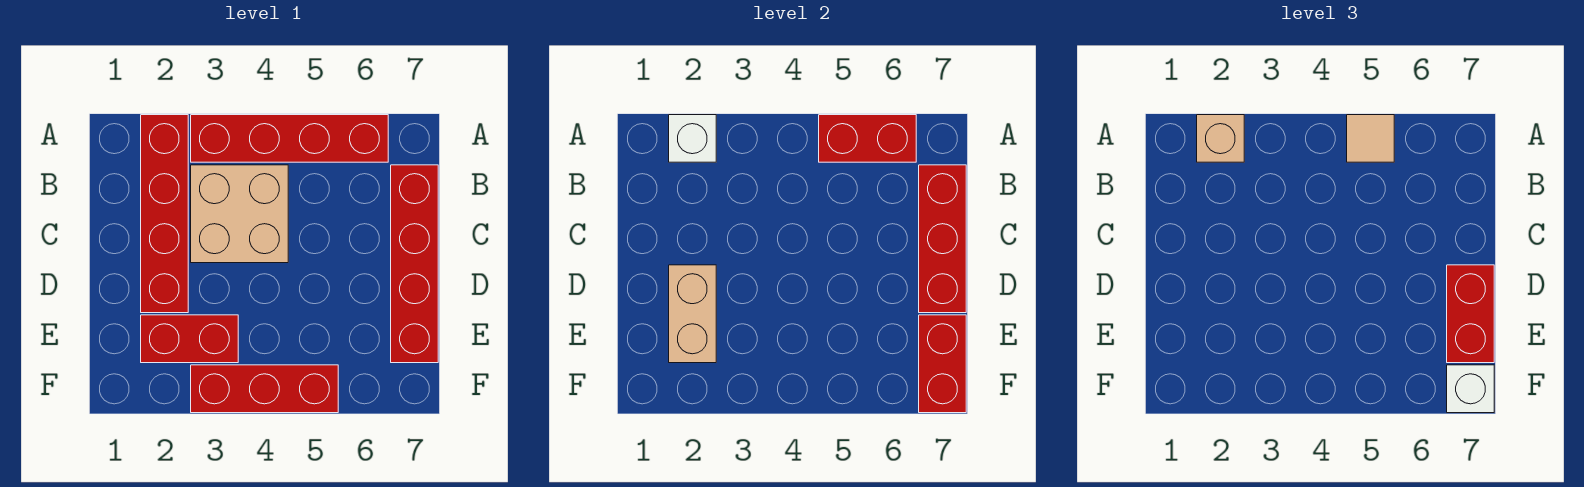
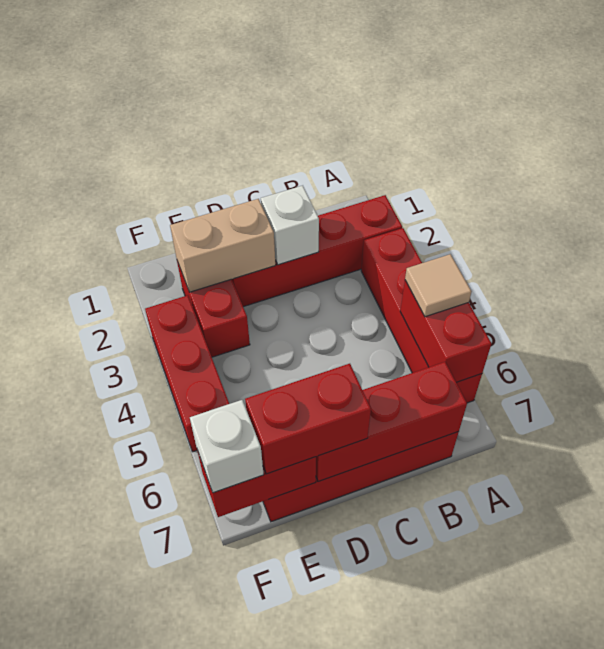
white 1x1 brick [669,115,716,162] -> white 1x1 brick moved to [261,186,319,265]
tan 1x1 brick [1197,115,1244,162] -> none
tan 2x2 brick [191,165,288,263] -> none

